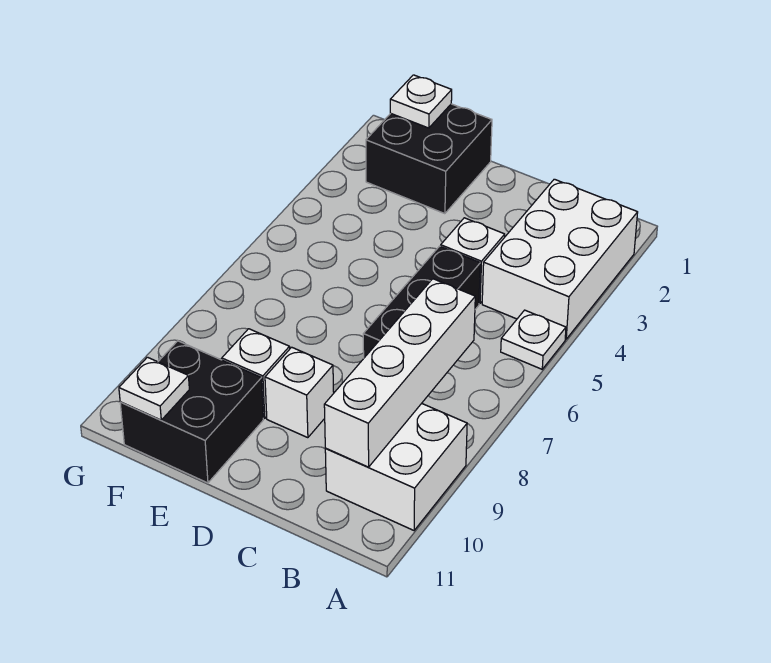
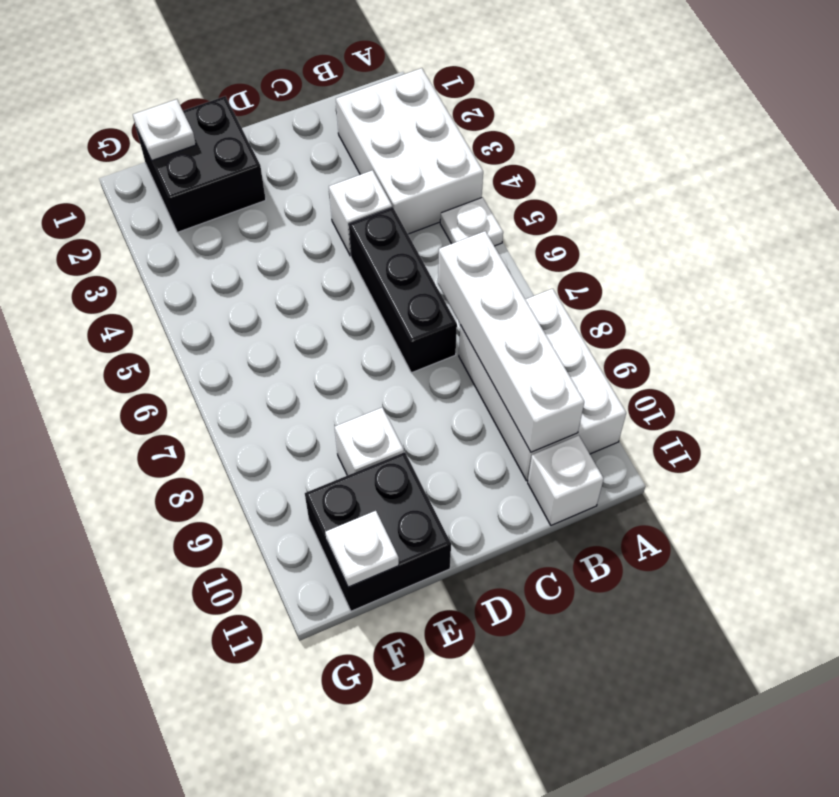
white 2x2 brick [325,403,467,530] -> white 2x3 brick [459,289,626,481]
white 1x1 brick [265,347,334,438] -> white 1x1 brick moved to [528,435,604,525]

